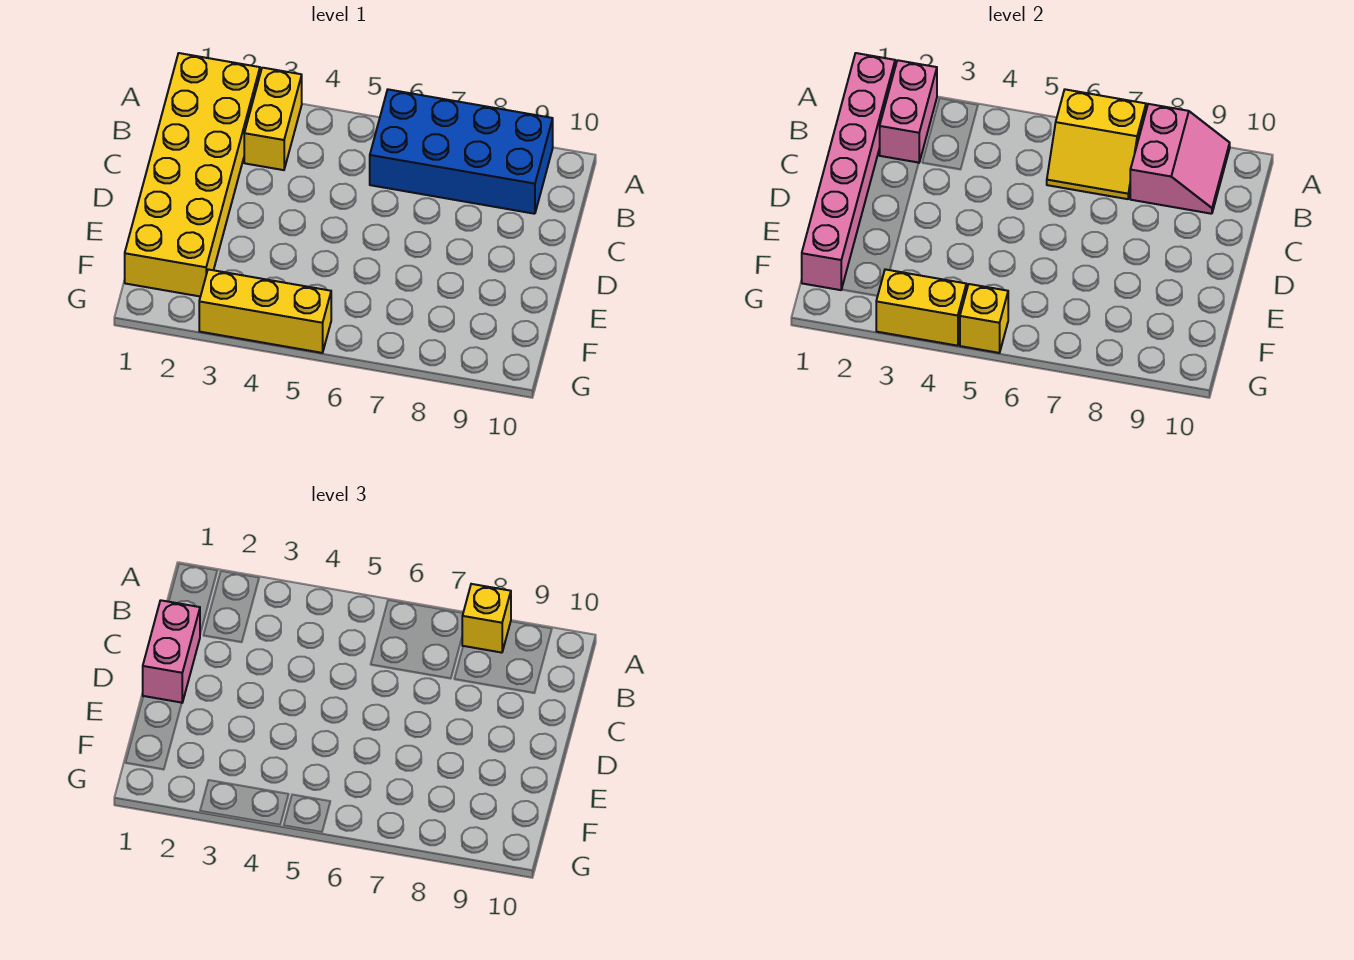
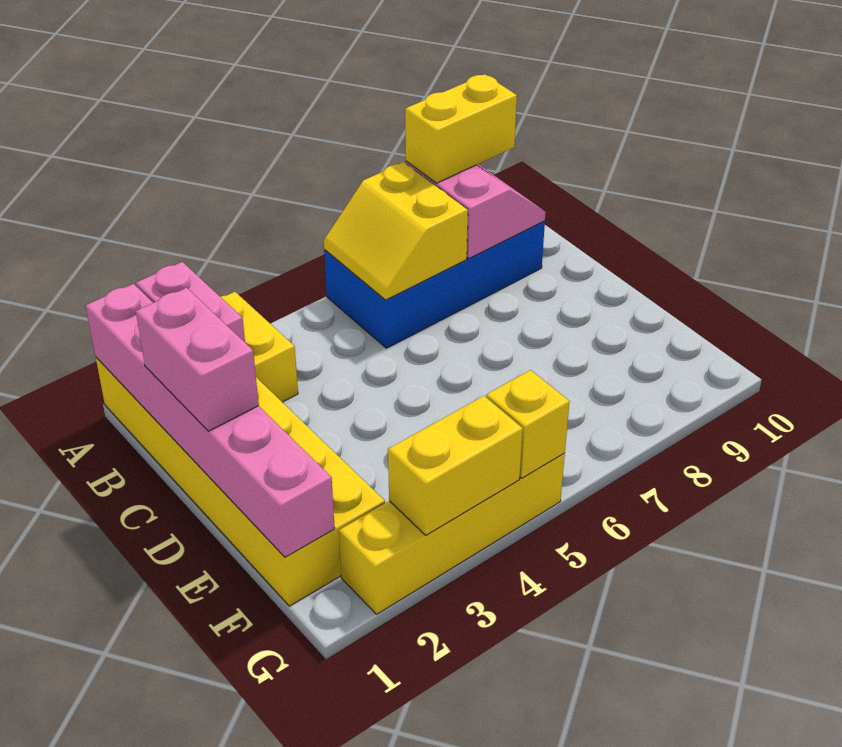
yellow 2x2 slope [1047,89,1146,199] -> yellow 2x2 slope turned to [324,162,468,300]
yellow 1x1 brick [462,584,511,653] -> yellow 1x2 brick [405,74,517,183]
yellow 1x3 brick [199,269,331,353] -> yellow 1x4 brick [339,453,565,614]

